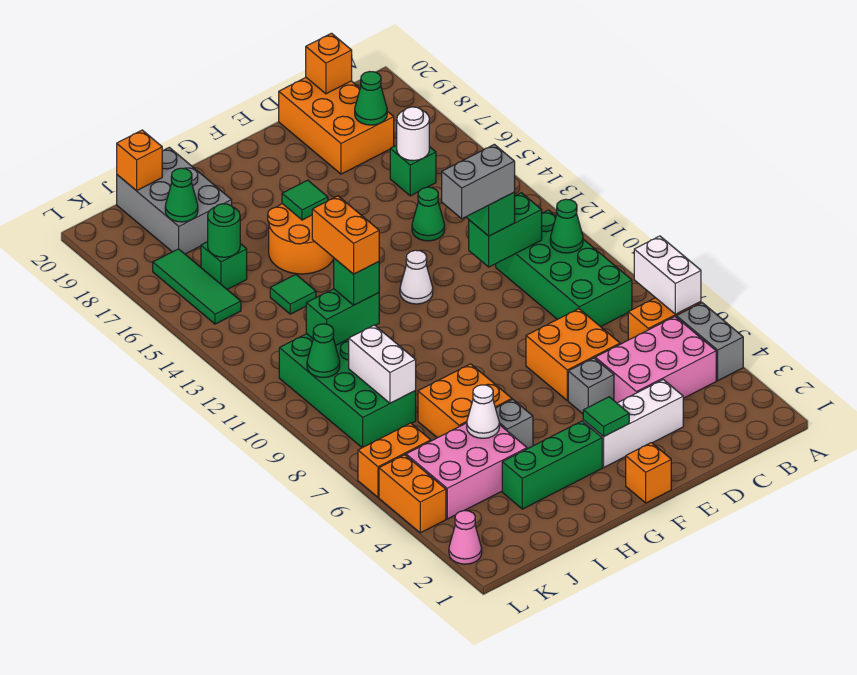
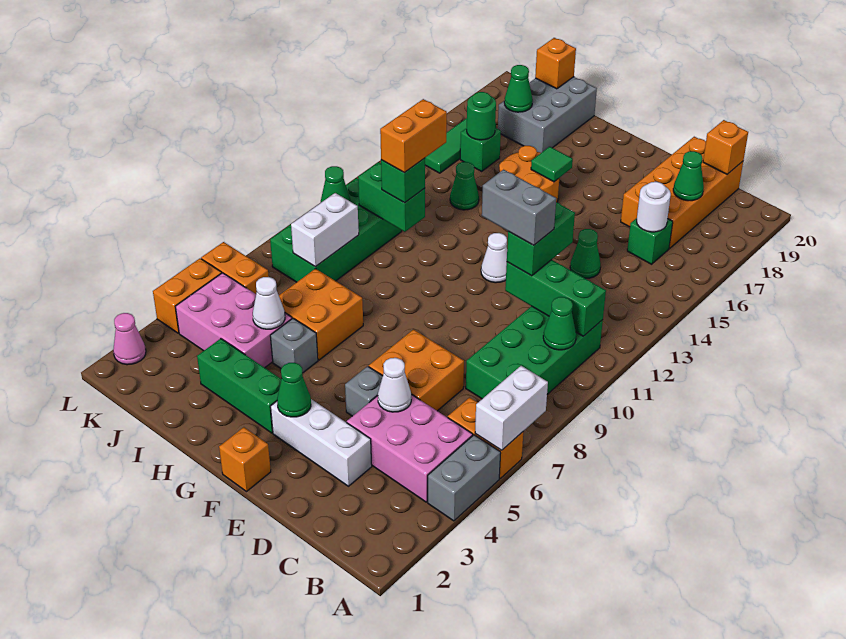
green 1x2 brick [469,193,542,267] -> green 1x3 brick [505,260,606,336]
orange 2x3 brick [279,78,394,174] -> orange 2x4 brick [621,137,743,248]
none -> white 1x1 cone [378,358,411,412]
green 1x1 tile [583,397,629,437] -> green 1x1 cone [277,363,311,417]
green 1x1 tile [270,275,316,314] -> green 1x1 cone [450,162,479,210]

